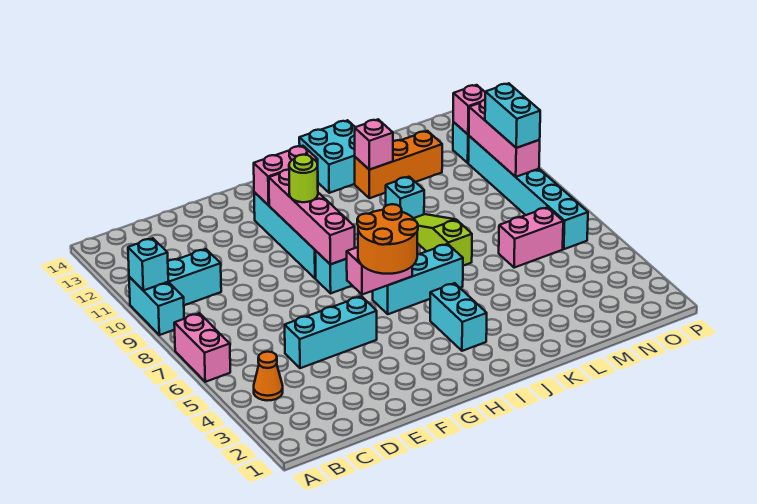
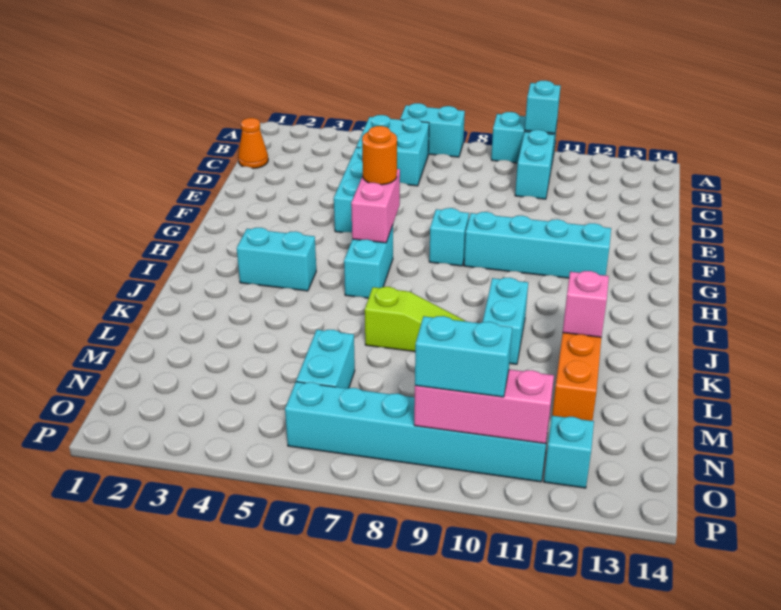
pink 1x2 brick [174,313,230,382] -> cyan 1x2 brick [400,103,465,157]
orange 1x1 cone [254,352,283,401] -> orange 1x1 cone moved to [238,118,268,168]
orange 2x2 round brick [357,204,418,274] -> orange 1x1 round brick [362,126,397,185]
pink 1x4 brick [269,170,355,264] -> none
lime 1x1 round brick [289,155,318,202] -> none
pink 1x2 brick [254,146,318,205] -> none
cyan 1x3 brick [373,244,463,314] -> cyan 1x2 brick [344,225,393,298]
cyan 2x2 brick [299,120,355,193] -> cyan 2x2 brick moved to [356,115,429,186]
cyan 1x1 brick [386,177,424,218] -> cyan 1x2 brick [483,278,528,364]
pink 1x2 brick [499,207,563,268] -> cyan 1x2 brick [296,330,355,389]
pink 1x1 brick [453,85,485,135] -> none

